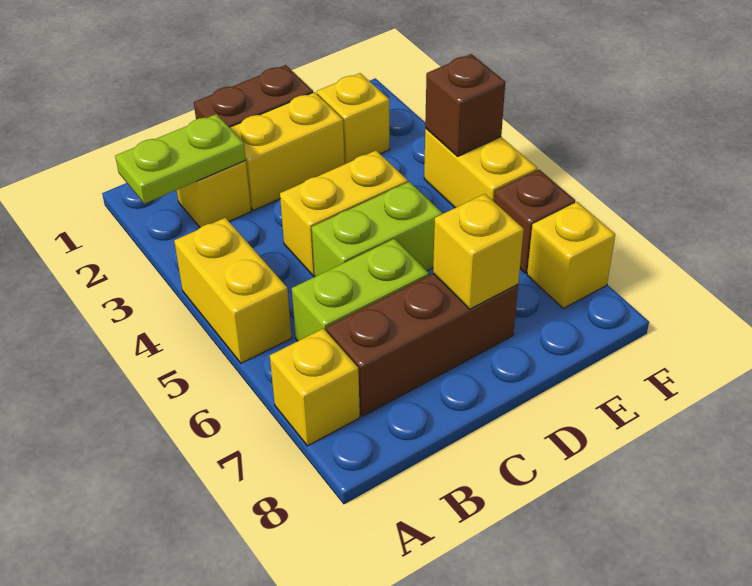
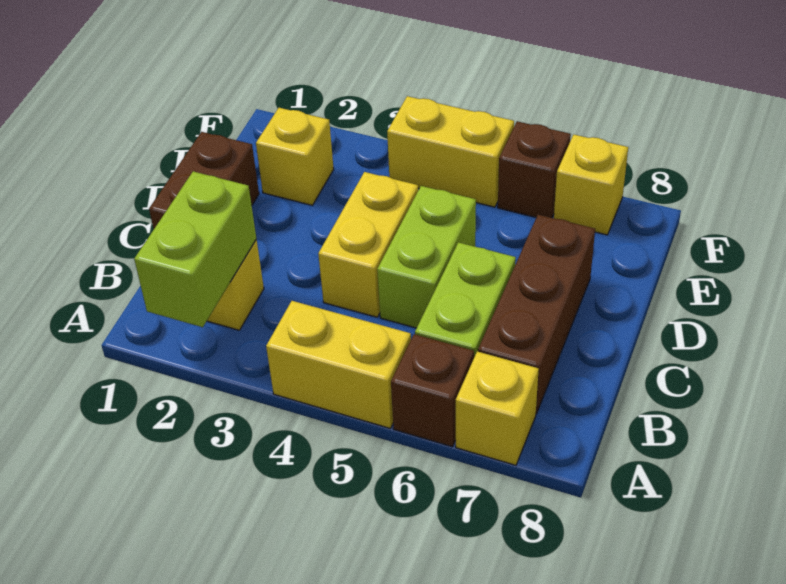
lime 1x2 plate [115,114,246,204] -> lime 1x2 brick [134,171,256,327]
yellow 1x2 brick [229,92,345,211] -> none
yellow 1x1 brick [433,194,524,309] -> none
brown 1x1 brick [425,54,505,156] -> brown 1x1 brick moved to [391,334,474,447]

